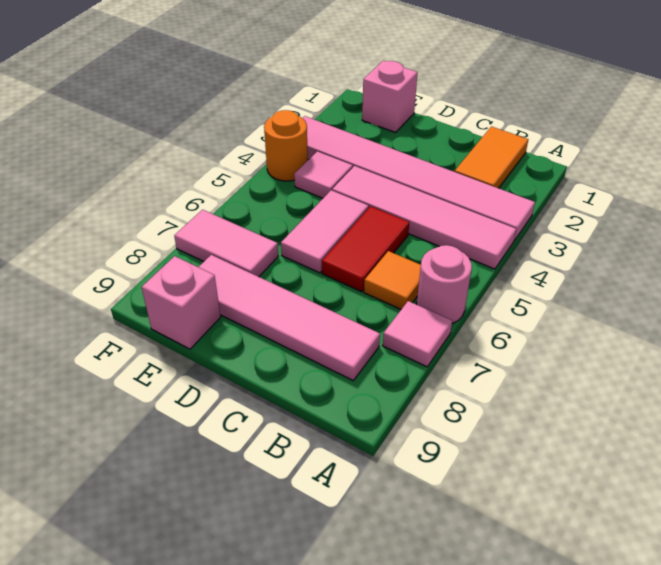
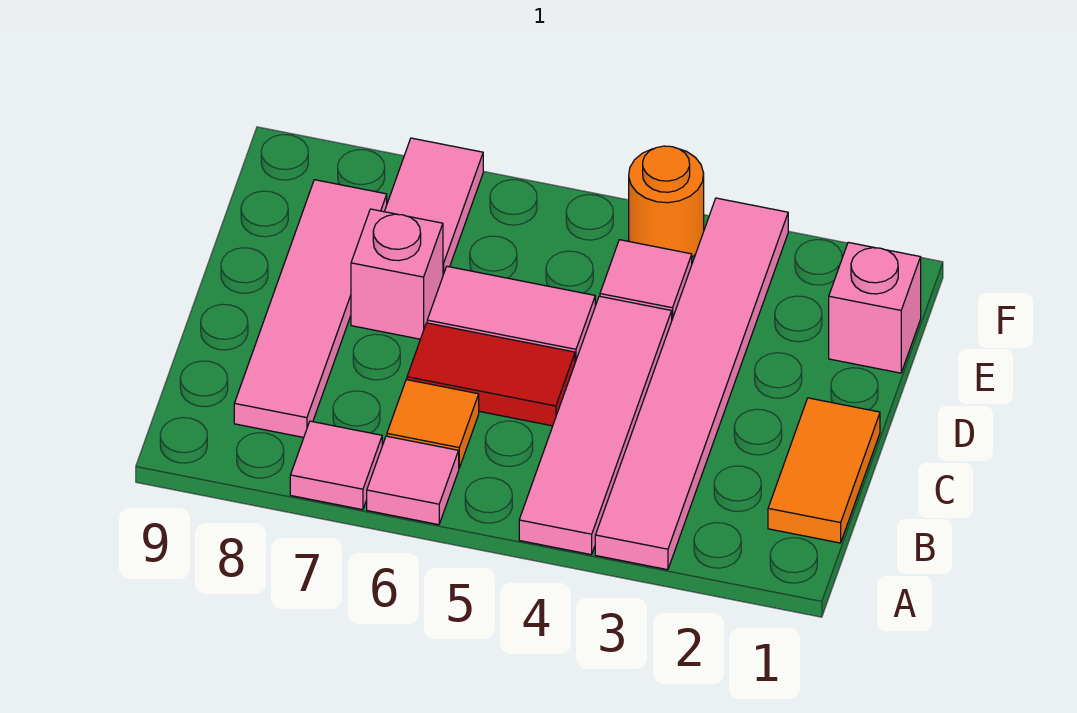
pink 1x1 round brick [417,245,472,323] -> pink 1x1 tile [367,436,459,525]
orange 1x2 tile [455,127,528,188] -> orange 1x2 tile turned to [768,398,880,543]
pink 1x1 brick [142,256,221,349] -> pink 1x1 brick moved to [351,209,443,339]

